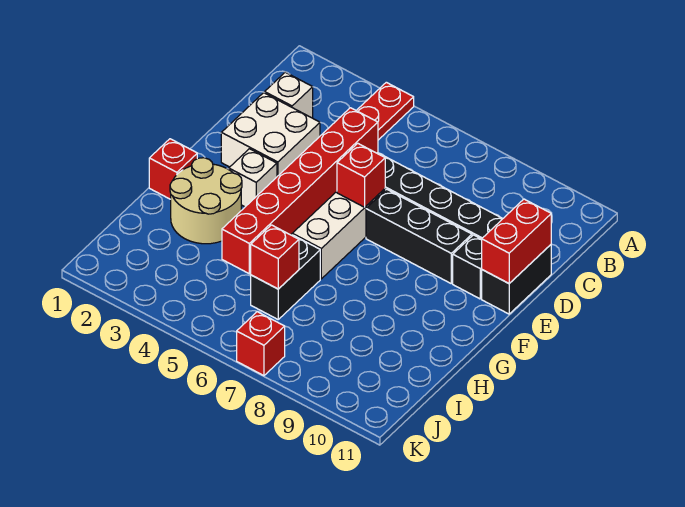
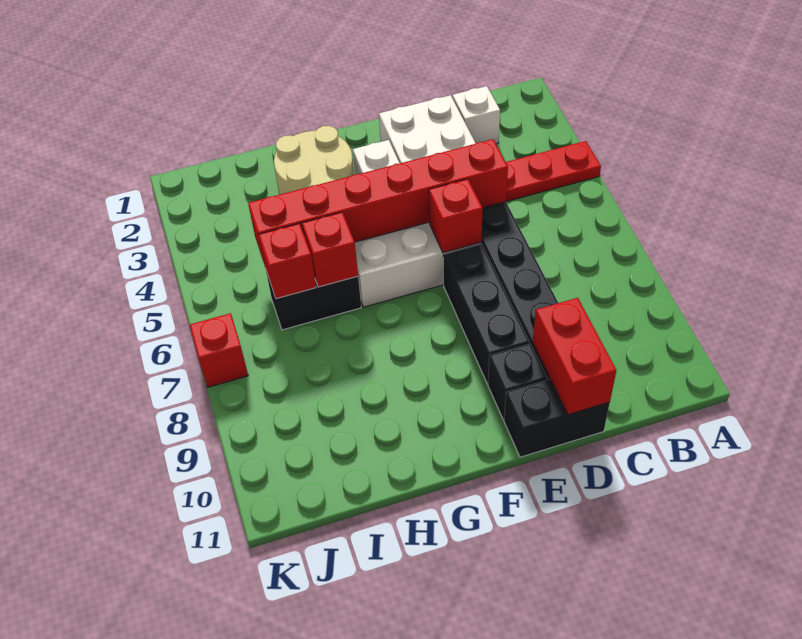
red 1x2 brick [482,199,551,283] -> red 1x2 brick turned to [533,298,616,415]
red 1x1 brick [149,139,197,199] -> red 1x1 brick moved to [302,212,358,287]

